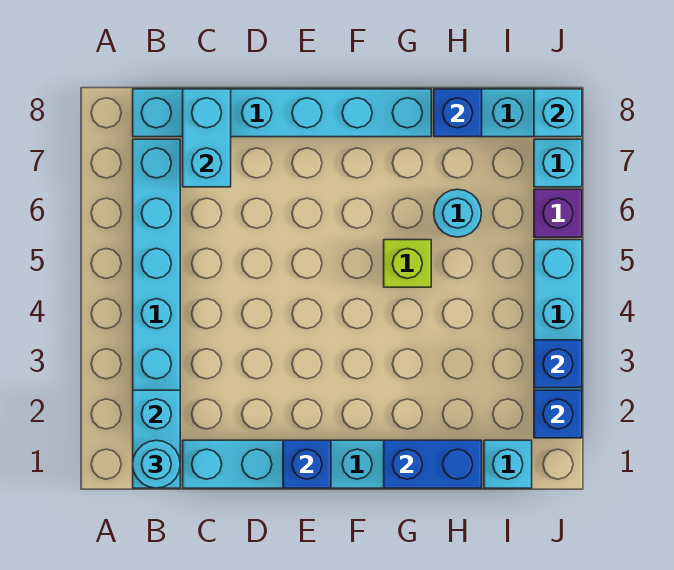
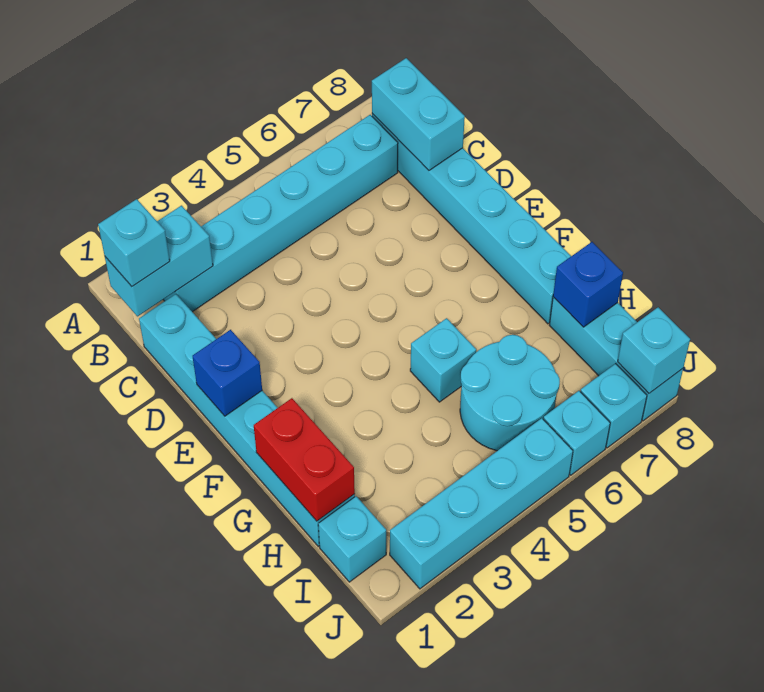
cyan 1x1 round brick [133,440,180,488] -> cyan 1x1 brick [98,199,170,286]
cyan 1x2 brick [183,89,231,187] -> cyan 1x2 brick turned to [372,58,465,170]
blue 1x2 brick [384,440,482,488] -> red 1x2 brick [254,398,355,521]
lime 1x1 brick [384,240,431,287] -> cyan 1x1 brick [410,318,476,402]
cyan 1x1 round brick [434,189,481,237] -> cyan 2x2 round brick [460,335,560,451]
blue 1x1 brick [534,390,582,438] -> none
blue 1x1 brick [534,340,582,388] -> none
purple 1x1 brick [534,189,582,237] -> cyan 1x1 brick [543,391,610,475]

